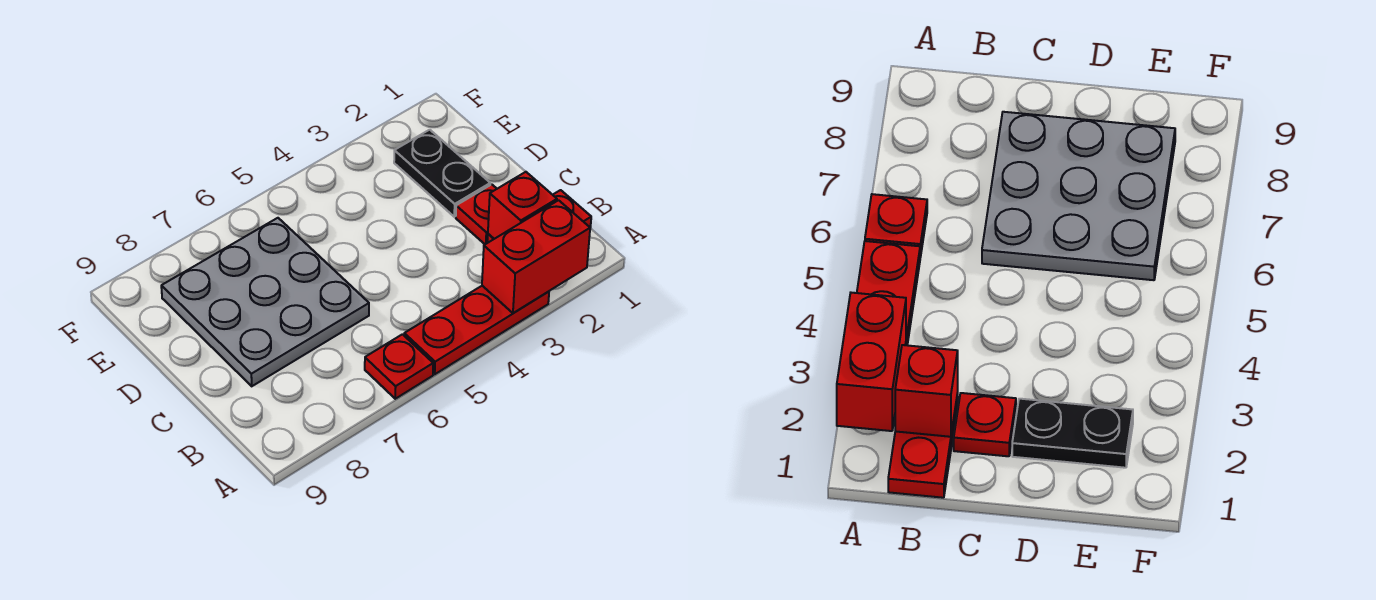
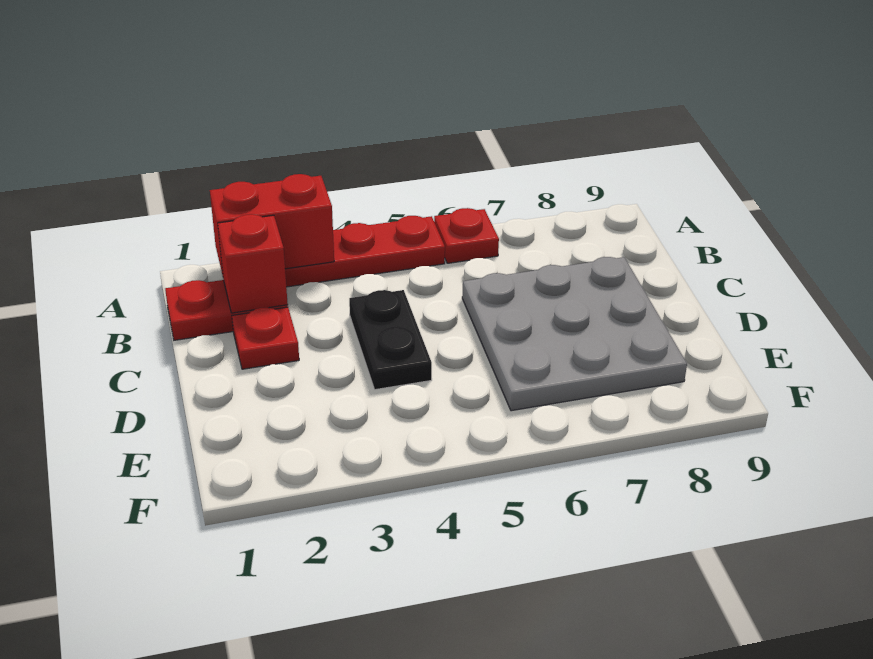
black 1x2 plate [394,130,490,217] -> black 1x2 plate moved to [349,290,432,390]

